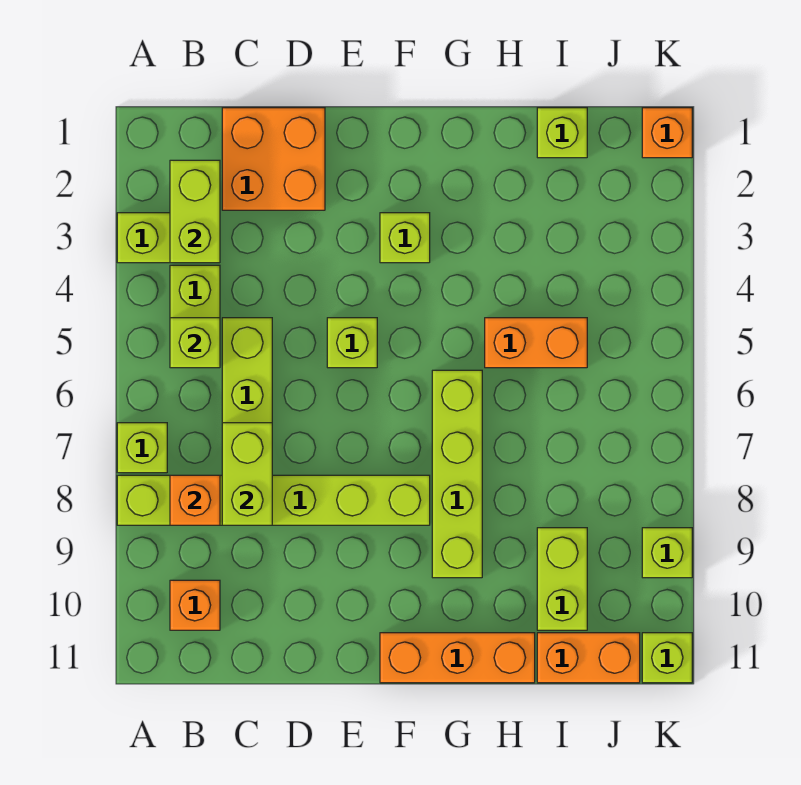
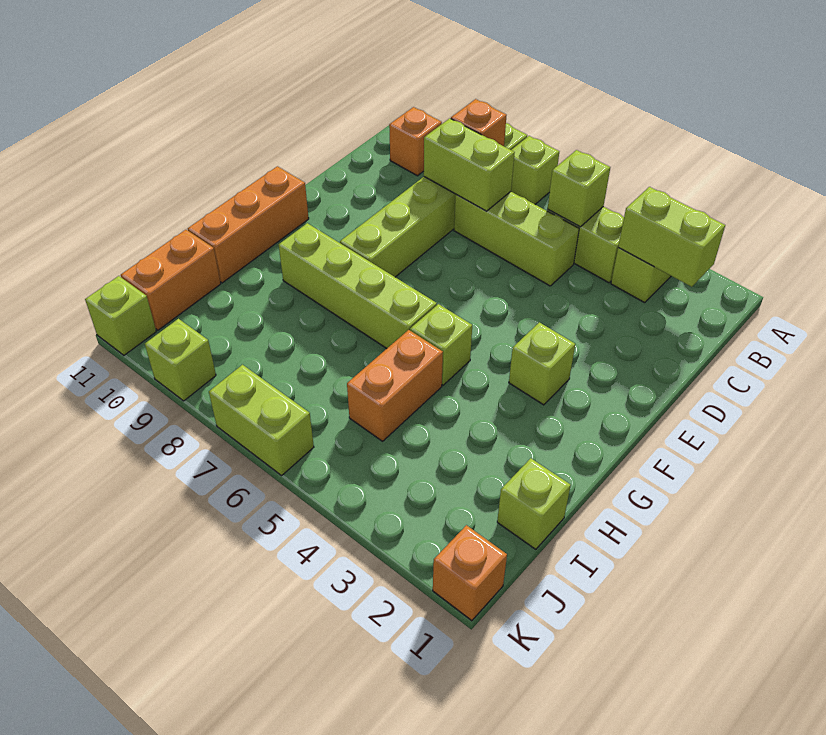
orange 2x2 brick [222,108,325,210] -> none
lime 1x1 brick [327,318,377,368] -> lime 1x1 brick moved to [410,304,472,385]
lime 1x2 brick [537,528,587,630] -> lime 1x2 brick moved to [209,365,314,475]

